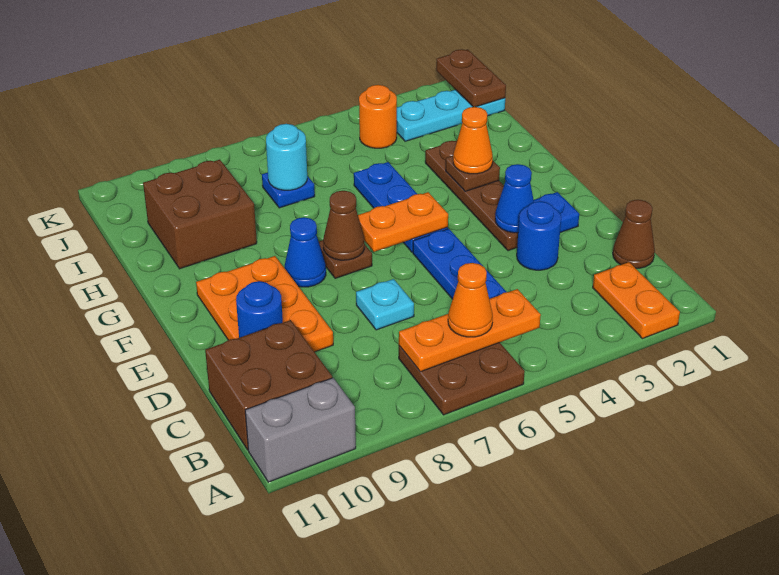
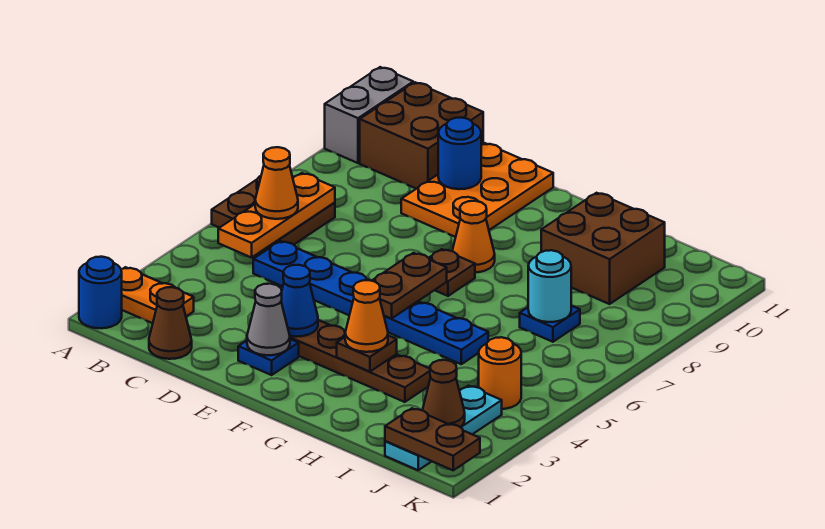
blue 1x1 round brick [517,201,561,270] -> blue 1x1 round brick moved to [79,257,122,328]
cyan 1x1 plate [356,279,414,330] -> none
orange 2x3 plate [196,256,333,352] -> orange 2x3 plate turned to [401,143,553,237]
none -> grey 1x1 cone [247,284,290,355]
orange 1x2 plate [358,192,448,252] -> brown 1x2 plate [372,253,447,319]
brown 1x1 cone [323,191,364,260] -> brown 1x1 cone moved to [423,360,465,427]
blue 1x1 cone [284,217,326,287] -> orange 1x1 cone [452,201,495,272]

